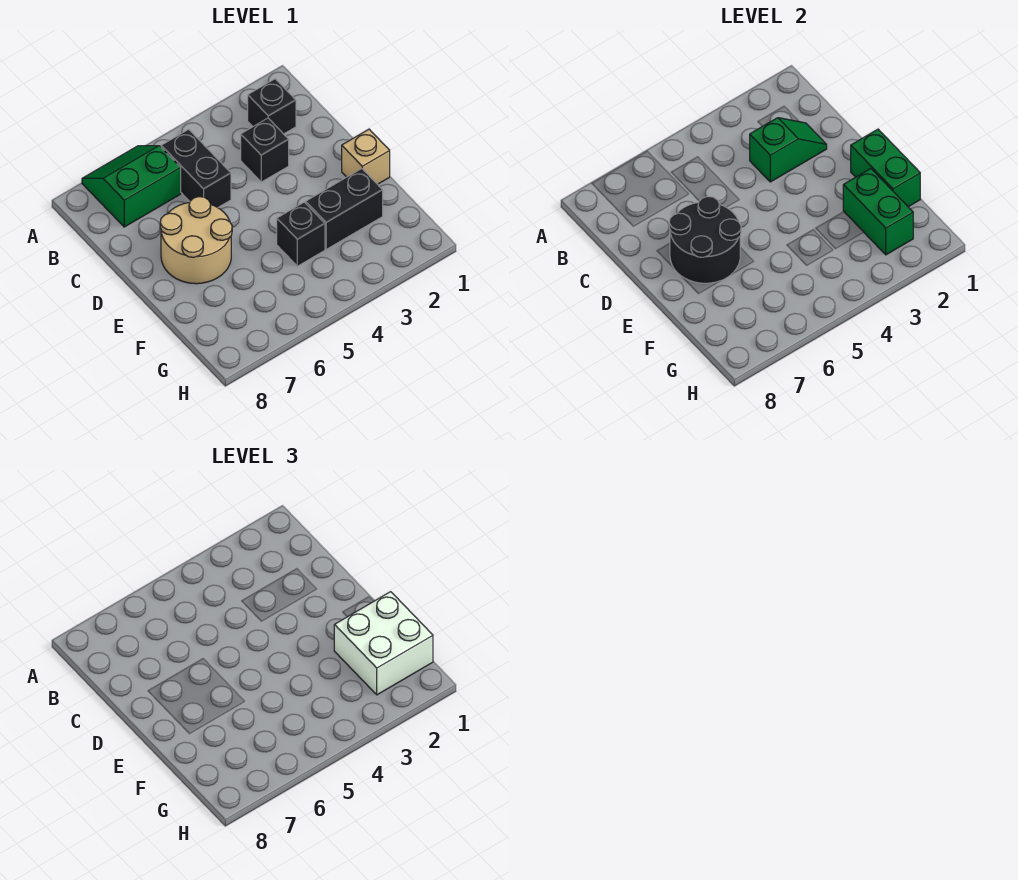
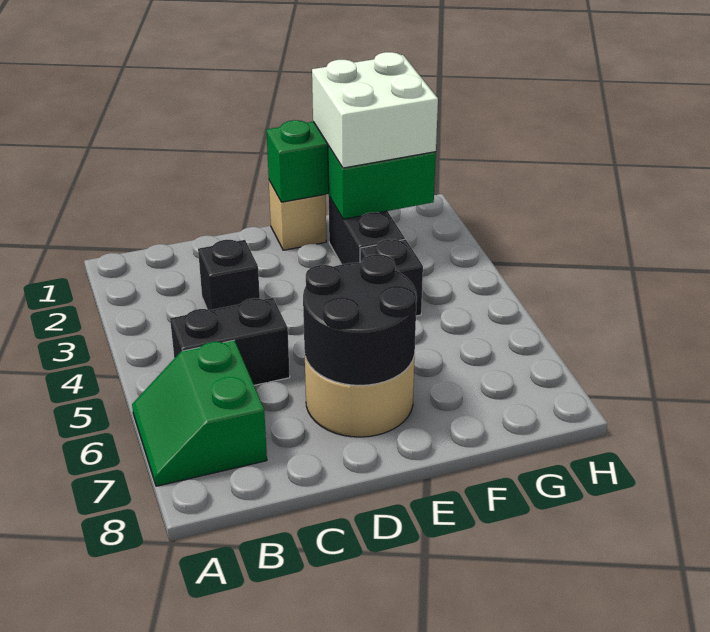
black 1x1 brick [248,79,296,134] -> none
green 1x2 slope [750,118,827,182] -> none

